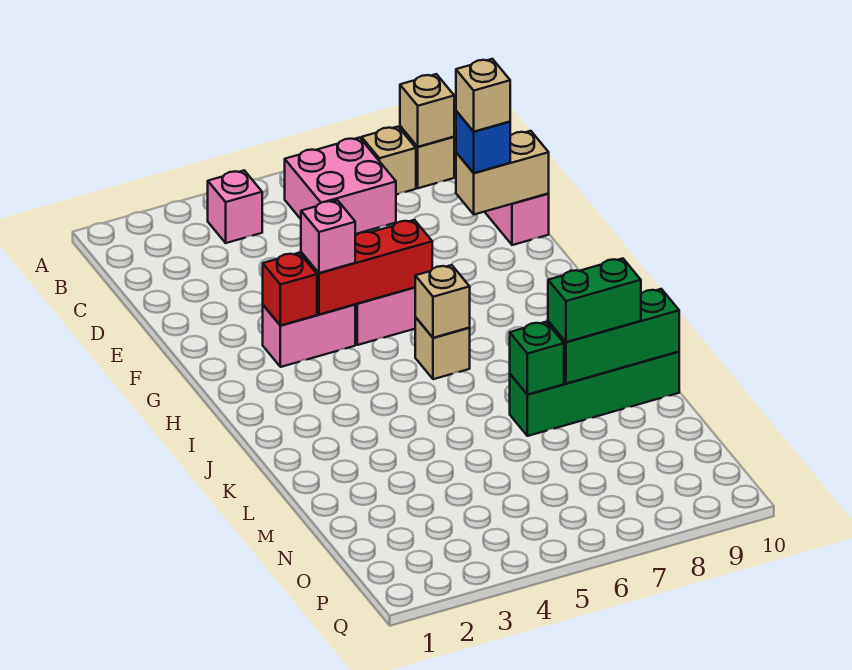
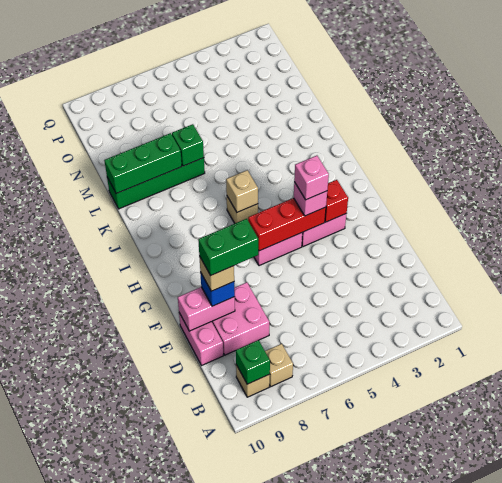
pink 1x1 brick [208,170,262,243] -> pink 1x1 brick moved to [294,156,329,200]
pink 2x2 brick [285,138,396,234] -> pink 2x2 brick moved to [212,282,269,355]
tan 1x1 brick [400,74,454,147] -> green 1x1 brick [236,340,270,384]
tan 1x2 brick [456,131,549,214] -> pink 1x2 brick [178,287,235,331]
green 1x2 brick [548,258,641,342] -> green 1x2 brick moved to [198,219,258,275]

